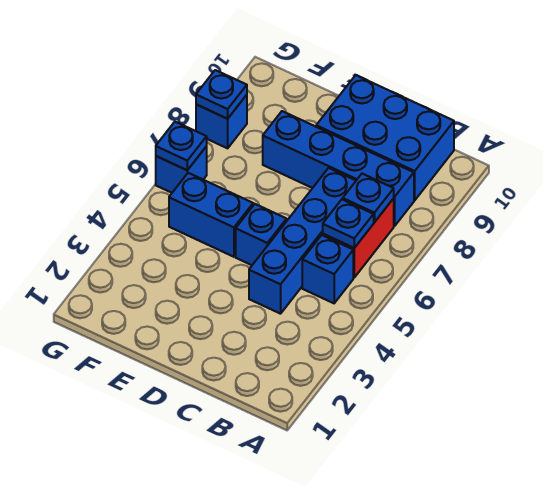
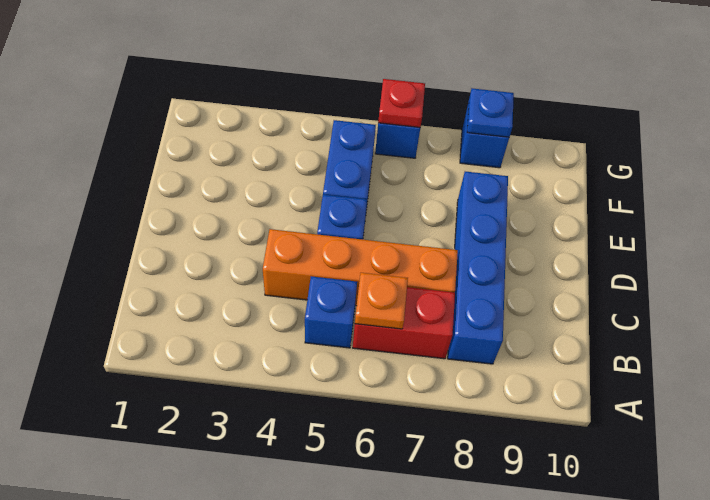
blue 1x1 plate [323,199,374,248] -> orange 1x1 plate [355,273,408,329]
blue 1x1 plate [343,174,394,222] -> none
blue 2x3 brick [316,75,454,200] -> none
blue 1x4 brick [249,168,356,314] -> orange 1x4 brick [263,229,458,306]
blue 1x1 plate [156,122,207,170] -> red 1x1 plate [378,79,425,127]

